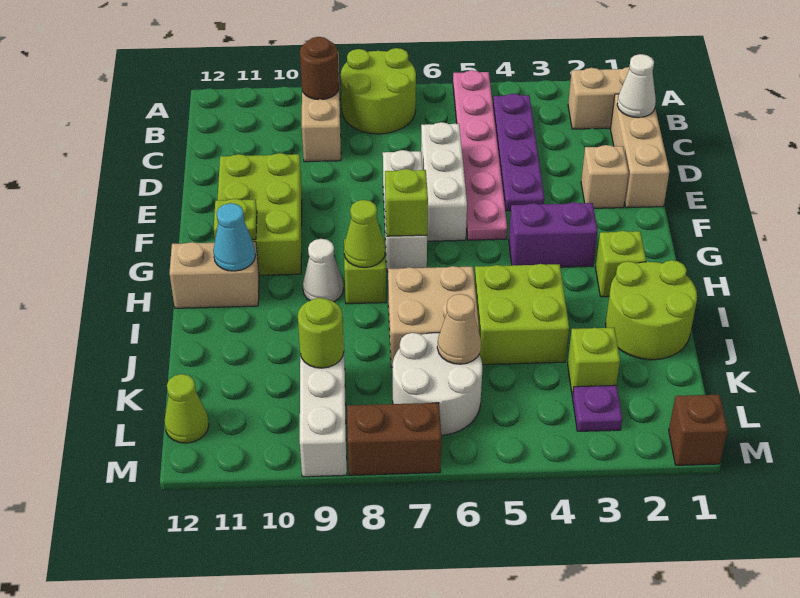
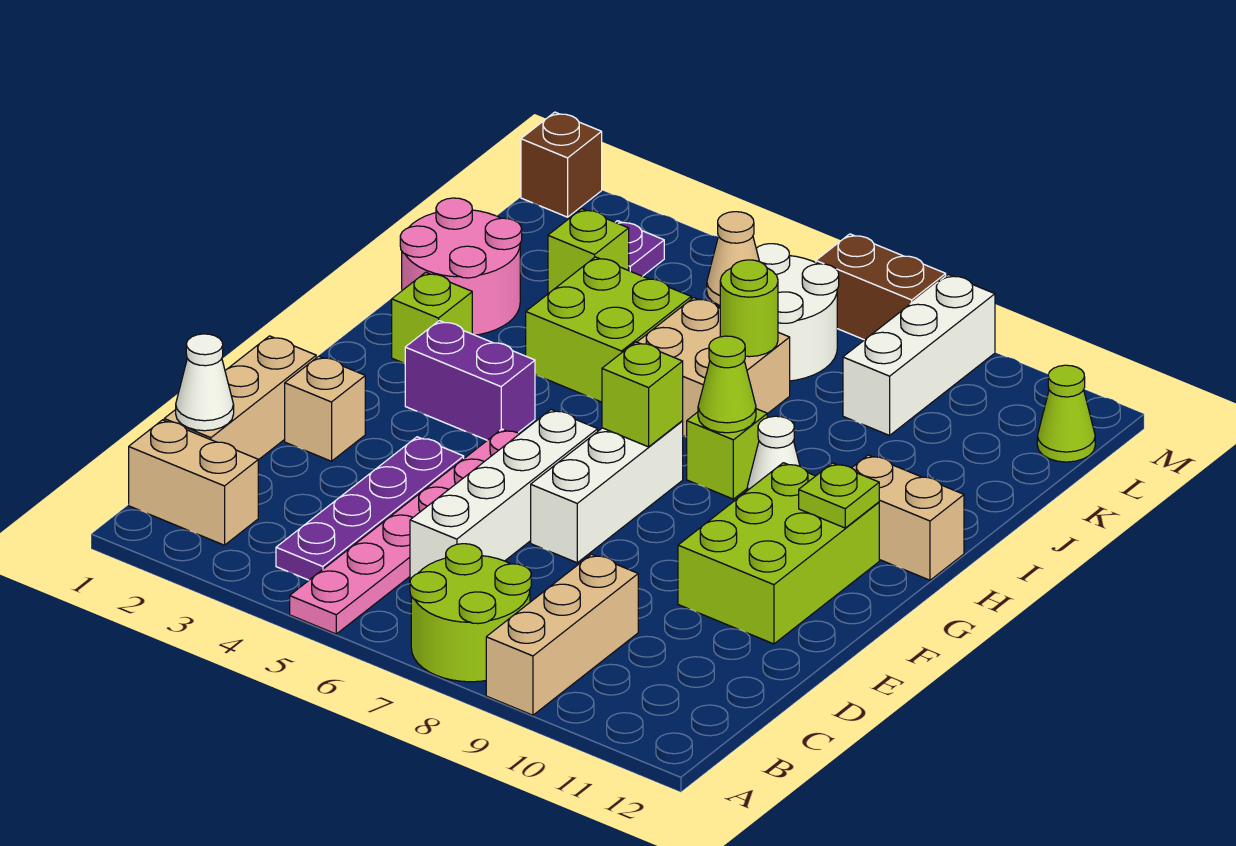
brown 1x1 round brick [300,37,339,100] -> none
white 1x3 brick [421,122,467,241] -> white 1x4 brick [410,410,598,579]
cyan 1x1 cone [213,203,255,271] -> none
lime 2x2 round brick [605,260,697,360] -> pink 2x2 round brick [400,198,522,335]
lime 1x1 round brick [298,298,344,368] -> lime 1x1 round brick moved to [720,260,778,357]

